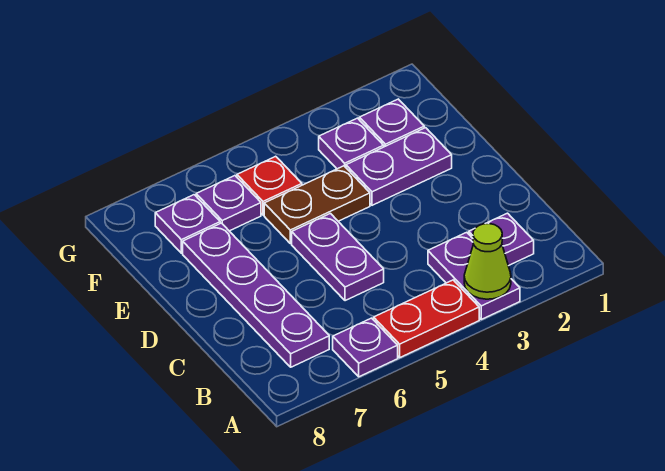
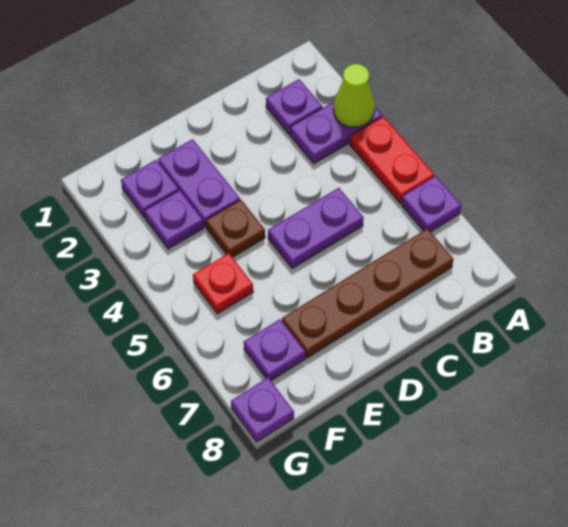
purple 1x4 plate [183,223,329,367] -> brown 1x4 plate [282,228,453,358]
brown 1x2 plate [264,166,370,244] -> brown 1x1 plate [206,200,265,257]
purple 1x1 plate [196,176,261,231] -> purple 1x1 plate moved to [231,378,294,442]

